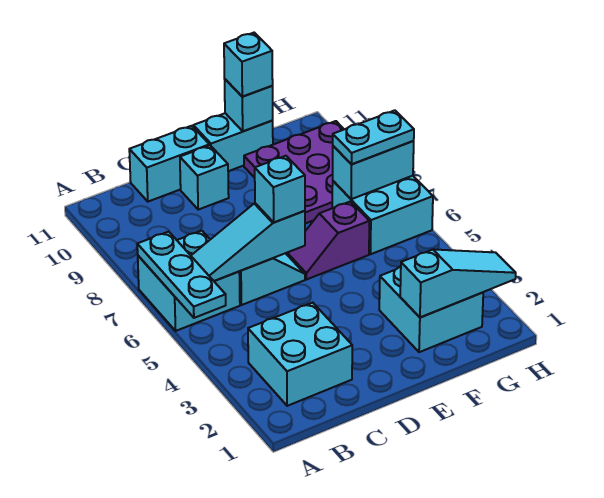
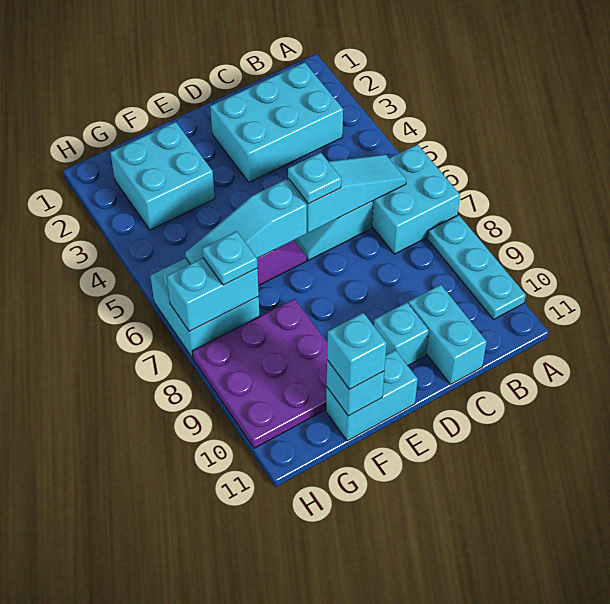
cyan 1x3 plate [137,232,226,318] -> cyan 1x3 plate moved to [428,215,526,319]
cyan 2x2 brick [248,303,352,406] -> cyan 2x3 brick [210,62,343,182]
cyan 1x2 brick [129,126,209,202] -> cyan 1x2 brick turned to [408,285,487,384]
cyan 1x1 brick [255,156,305,222] -> cyan 1x1 plate [288,152,341,204]
cyan 1x3 slope [400,249,516,318] -> cyan 1x3 slope moved to [185,179,307,264]
cyan 1x2 plate [333,110,414,164] -> cyan 1x1 plate [202,231,257,285]

